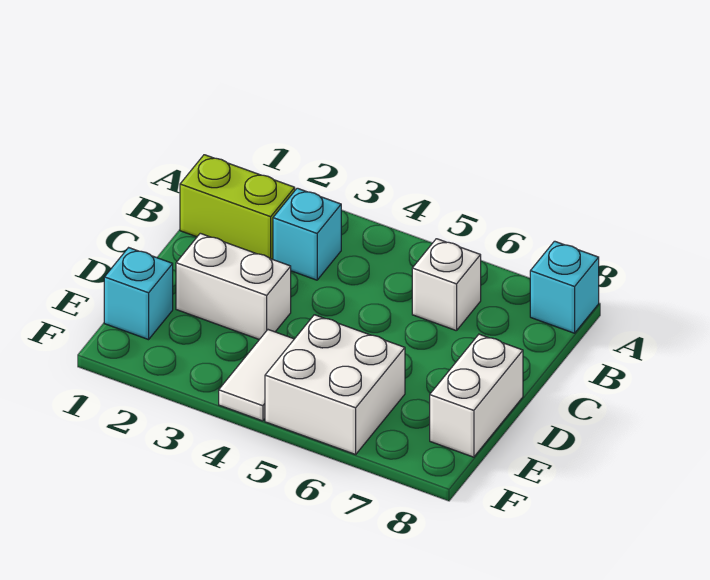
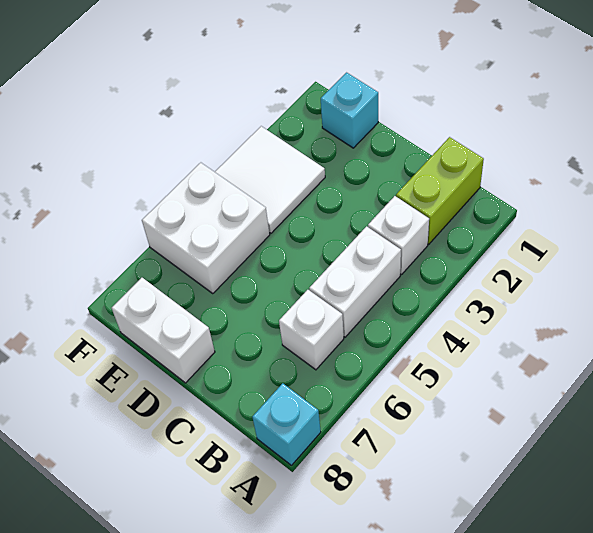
cyan 1x1 brick [273,188,341,280] -> white 1x1 brick [368,196,429,274]
white 1x2 brick [176,233,291,340] -> white 1x2 brick moved to [309,226,401,337]
white 1x2 tile [219,330,294,421] -> white 2x2 tile [215,126,325,233]

